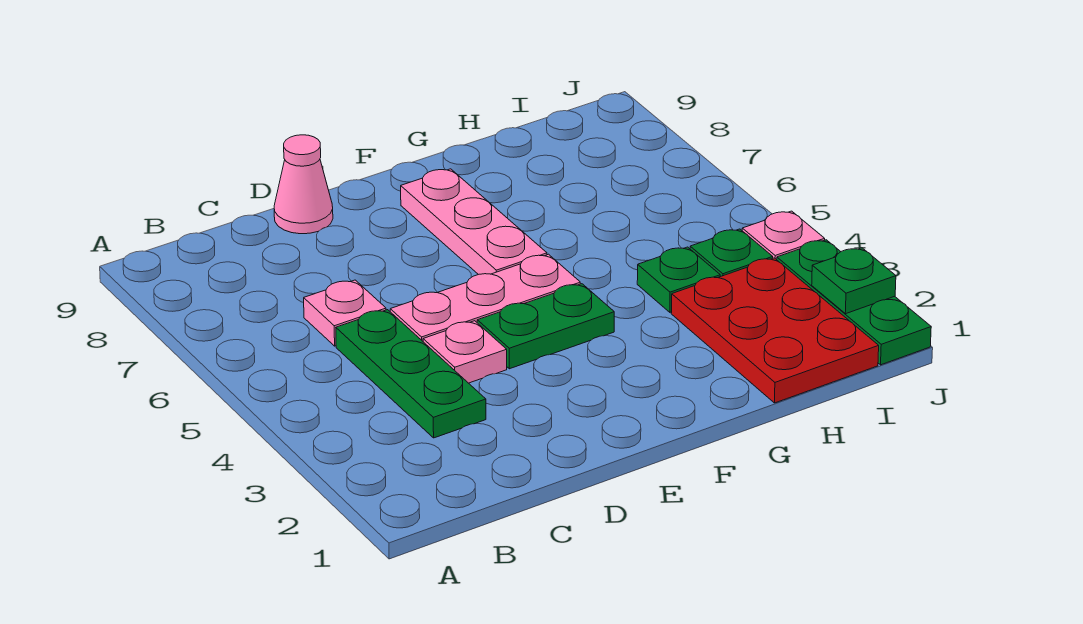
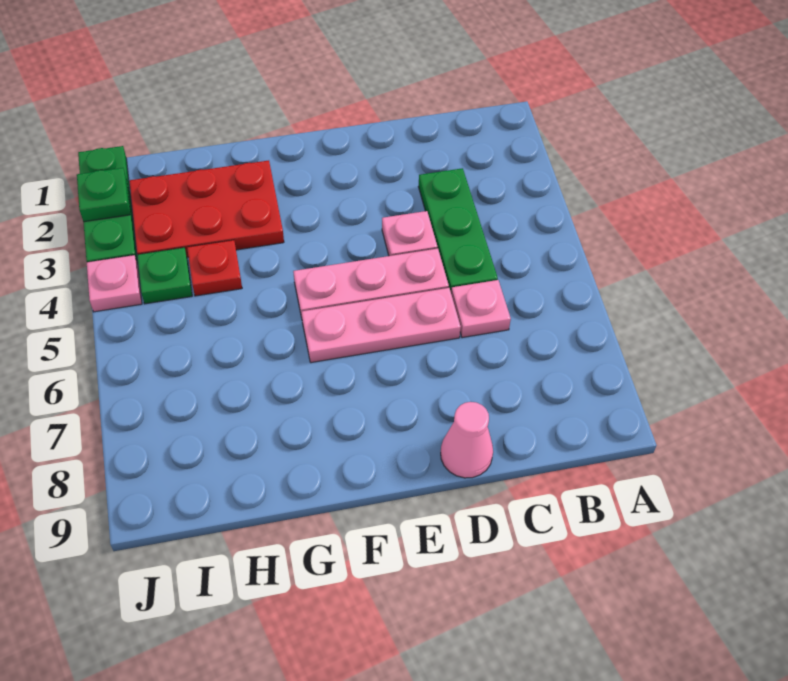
green 1x2 plate [477,284,614,369] -> none
pink 1x3 plate [401,169,547,275] -> pink 1x3 plate turned to [301,288,461,363]
red 2x3 plate [671,258,879,403] -> red 2x3 plate turned to [129,160,284,257]
green 1x1 plate [637,247,720,312] -> red 1x1 plate [187,240,242,296]

